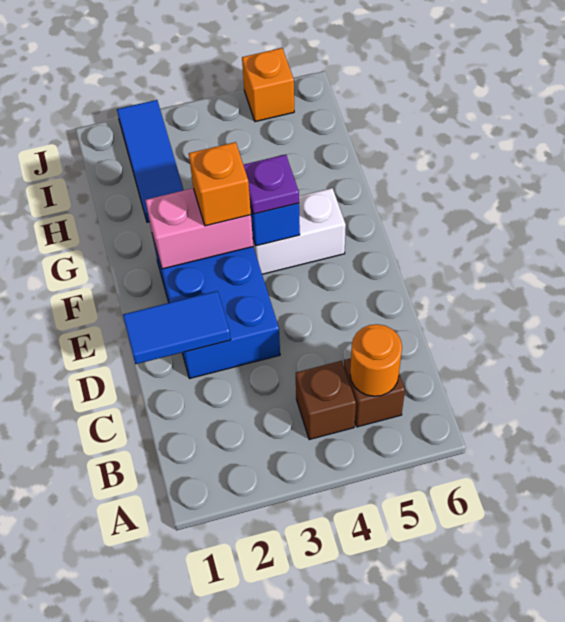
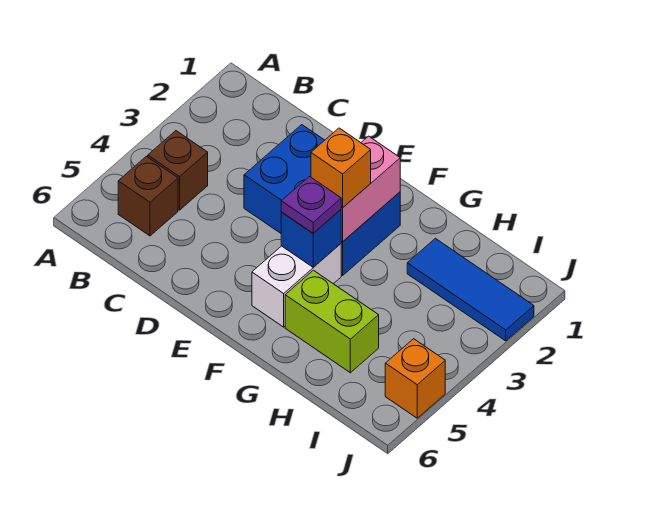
orange 1x1 round brick [350,324,402,396] -> none
blue 1x2 tile [123,291,231,364] -> none
none -> lime 1x2 brick [285,270,379,373]

